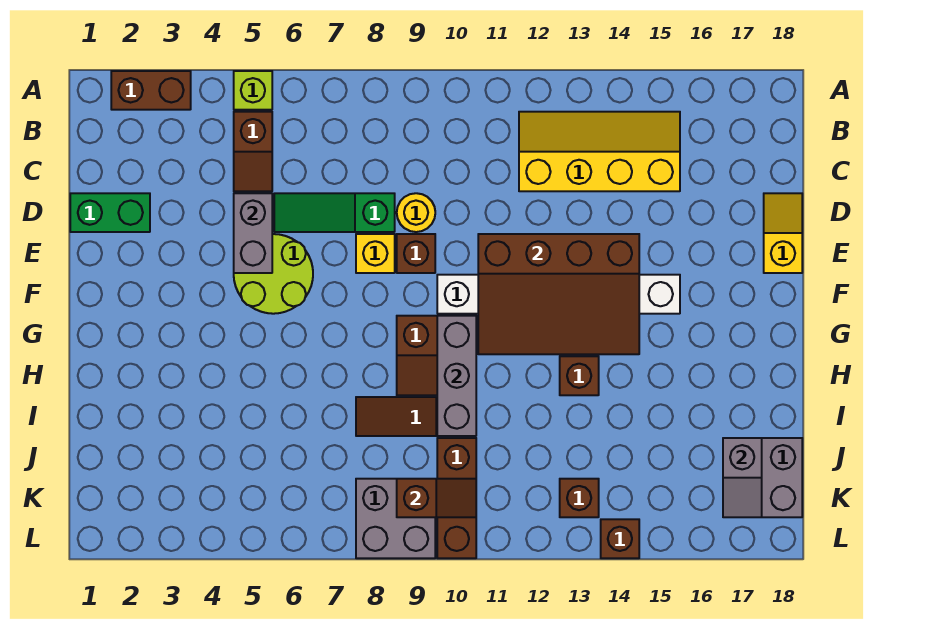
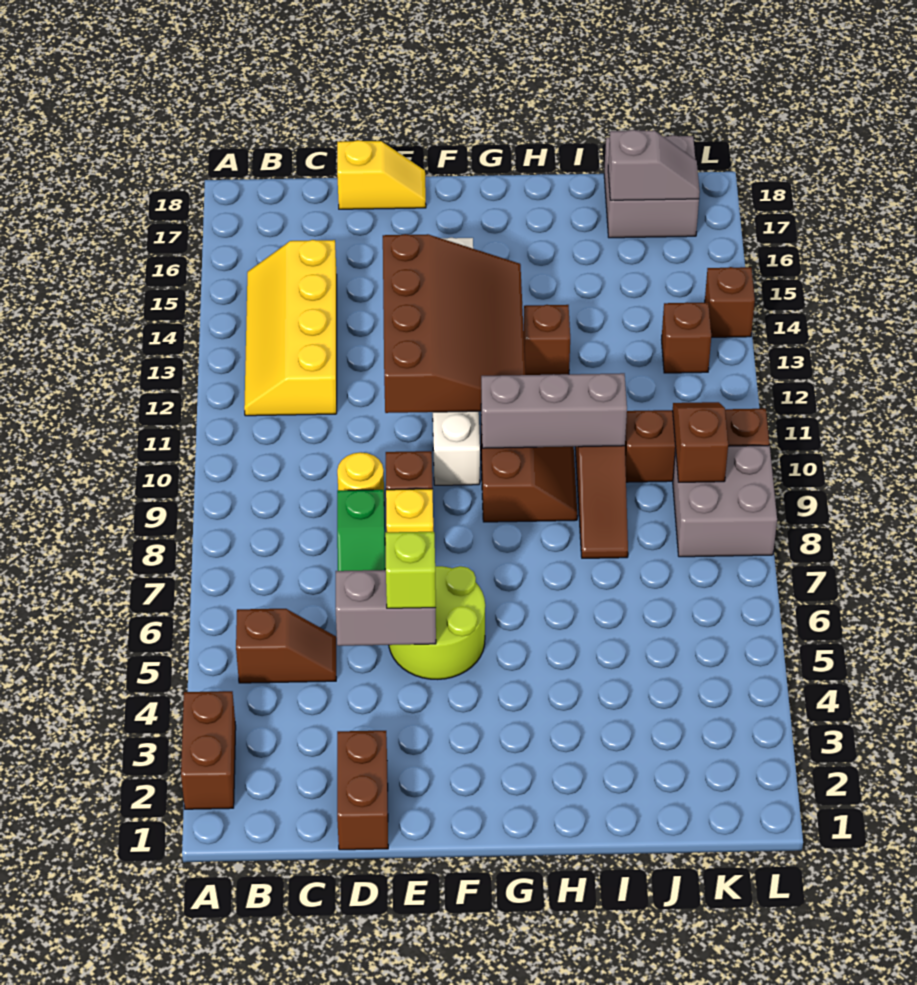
lime 1x1 brick [234,71,272,110] -> lime 1x1 brick moved to [385,532,436,608]
green 1x2 brick [70,193,150,232] -> brown 1x2 brick [337,731,388,850]
yellow 1x2 slope [764,193,802,273] -> yellow 1x2 slope turned to [337,140,426,209]

